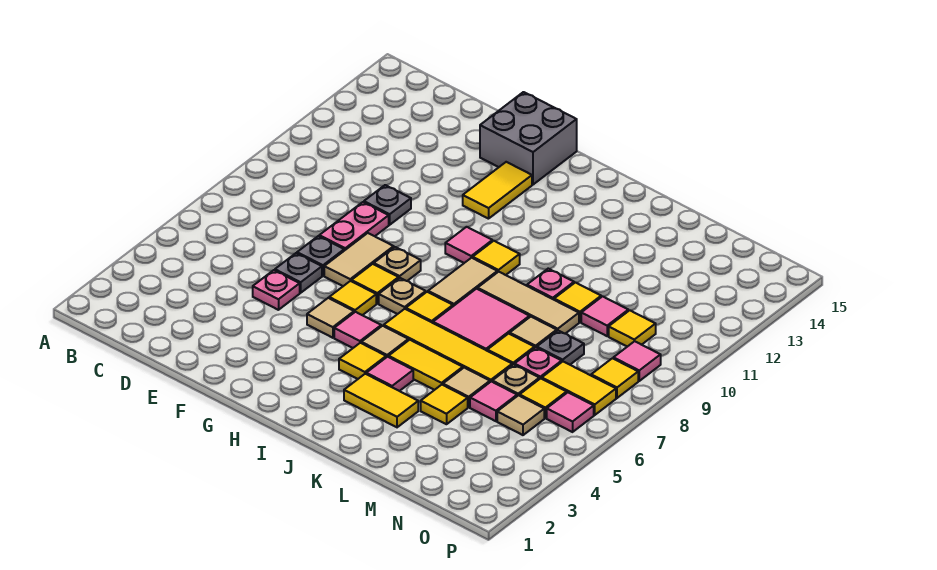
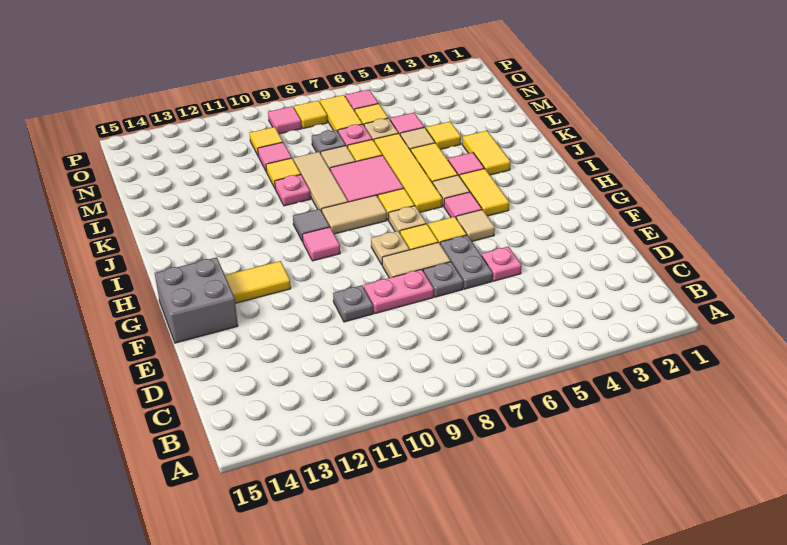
grey 1x1 plate [275,253,322,293] -> grey 1x2 plate [440,235,493,289]
yellow 1x1 tile [339,343,386,379] -> yellow 1x2 tile [460,169,509,216]
yellow 1x1 tile [473,241,520,275] -> grey 1x1 tile [293,209,330,242]
tan 1x1 tile [497,395,544,435] -> none

